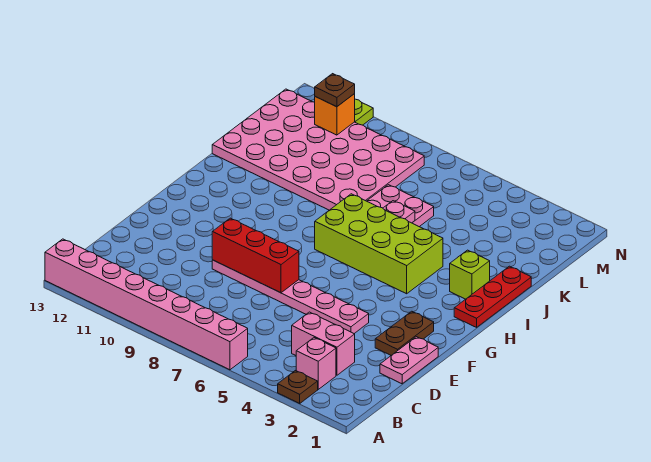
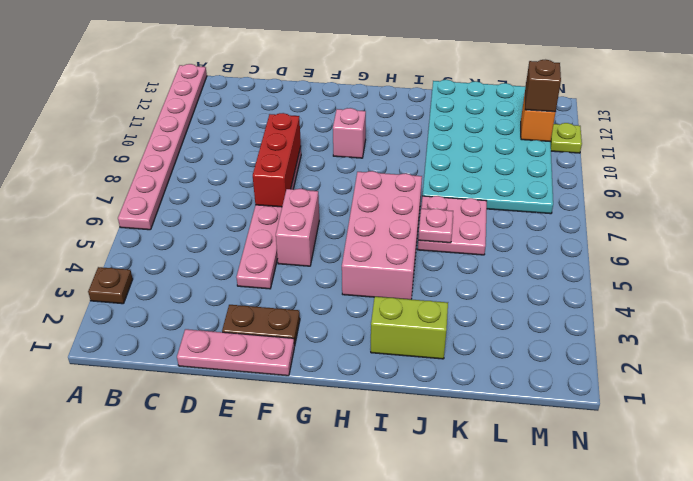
pink 1x8 brick [45,239,248,370] -> pink 1x8 plate [118,64,207,230]
pink 1x1 brick [296,338,336,389] -> pink 1x1 brick moved to [333,108,366,158]
pink 1x2 brick [292,312,355,375] -> pink 1x2 brick moved to [276,189,319,266]
pink 1x2 plate [380,337,438,384] -> pink 1x3 plate [177,329,294,376]
red 1x3 plate [454,266,531,327] -> none
lime 2x4 brick [315,194,443,294] -> pink 2x4 brick [342,171,422,299]
lime 1x1 brick [450,250,490,299] -> lime 1x2 brick [371,297,448,359]
pink 4x6 plate [212,89,424,210] -> cyan 4x6 plate [422,80,553,214]
brown 1x1 plate [315,74,355,107] -> brown 1x1 brick [525,60,561,112]

